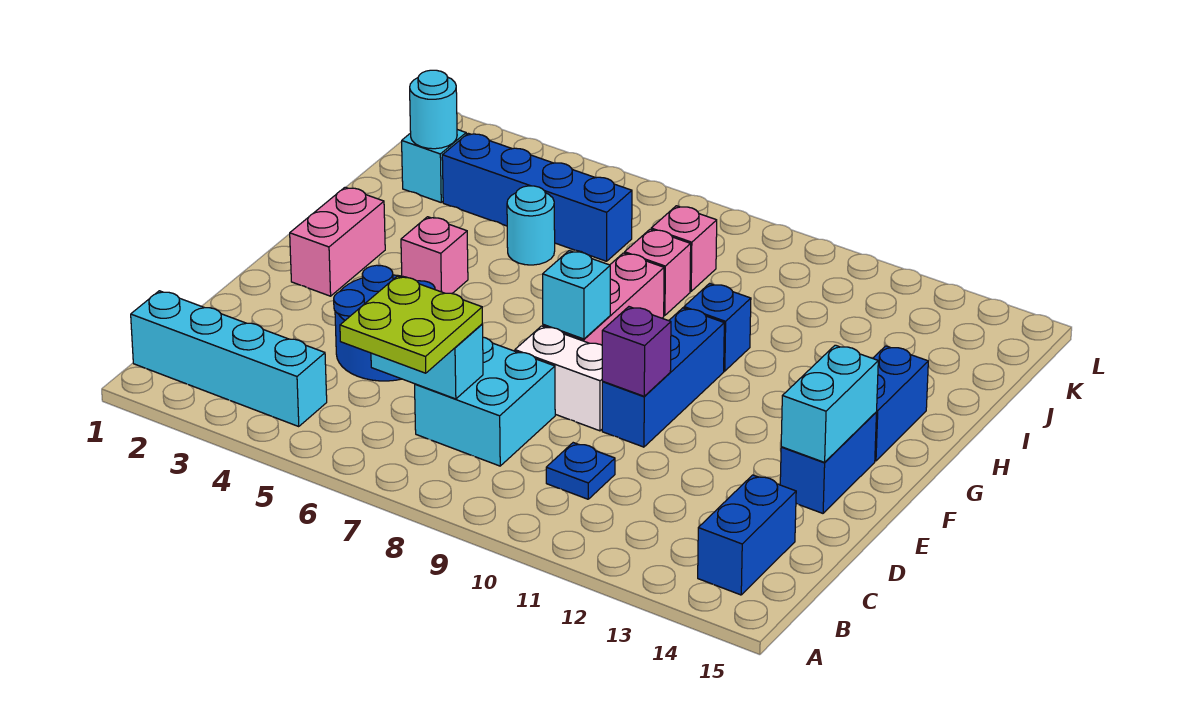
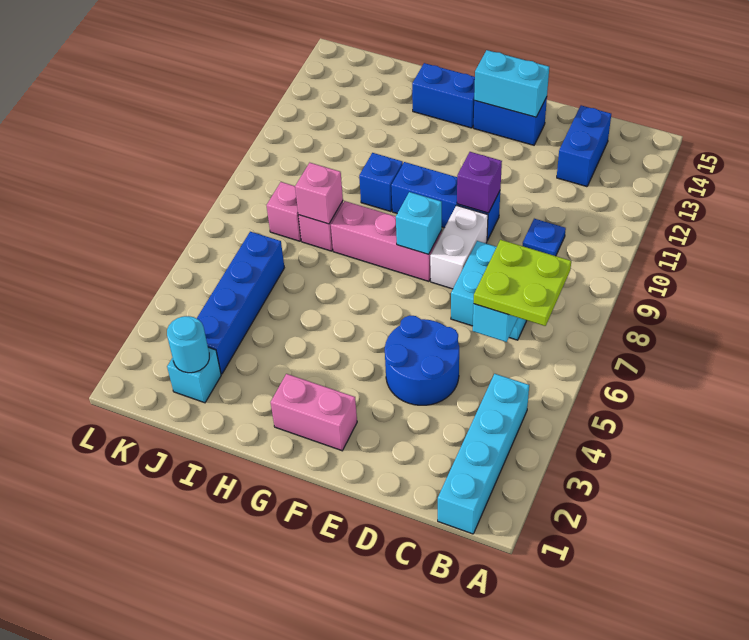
blue 1x2 brick [698,475,796,595] -> blue 1x2 brick turned to [557,105,611,187]
pink 1x1 brick [401,217,468,293] -> pink 1x1 brick moved to [295,163,343,224]
cyan 1x1 round brick [507,186,555,265] -> none

